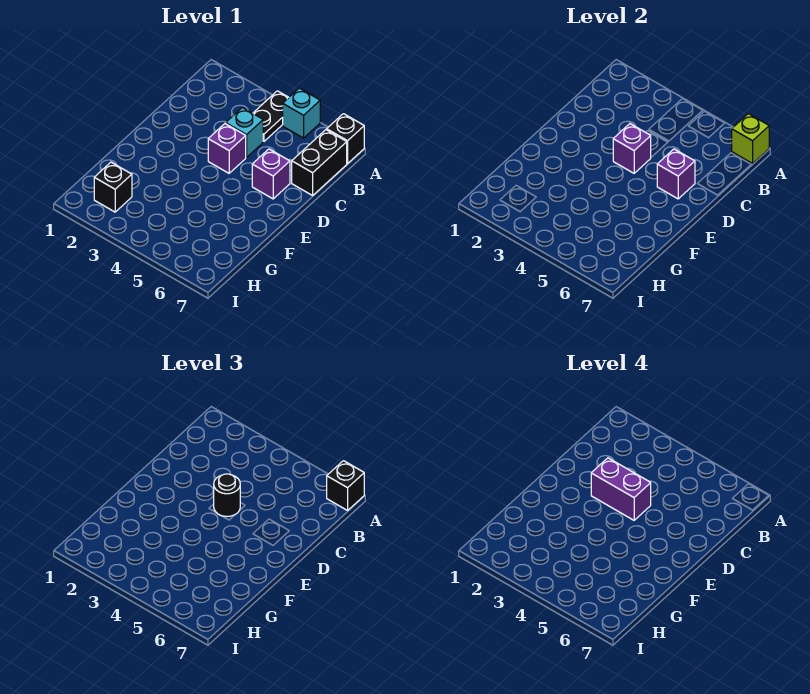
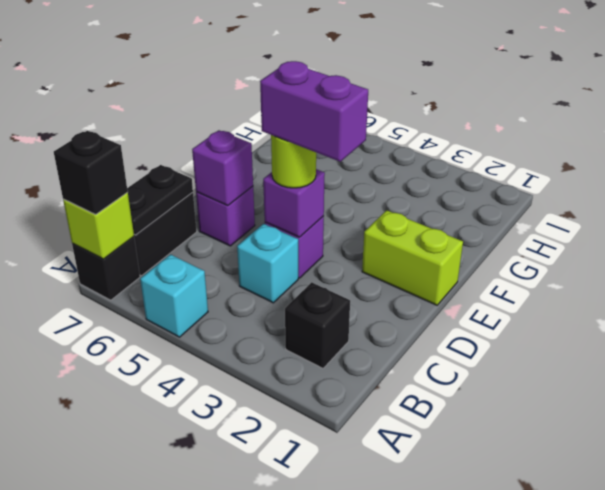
black 1x2 plate [253,91,289,141] -> black 1x2 plate moved to [127,165,193,235]
black 1x1 round brick [214,474,240,516] -> lime 1x1 round brick [271,135,316,188]
none -> lime 1x2 brick [362,210,463,305]
black 1x1 brick [94,162,132,212] -> black 1x1 brick moved to [285,282,350,368]

